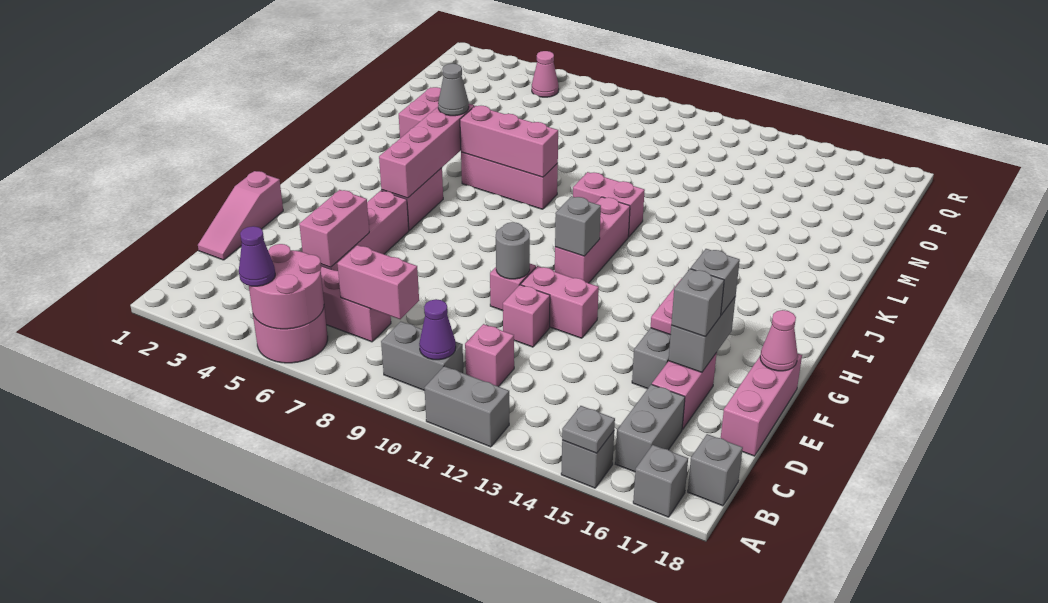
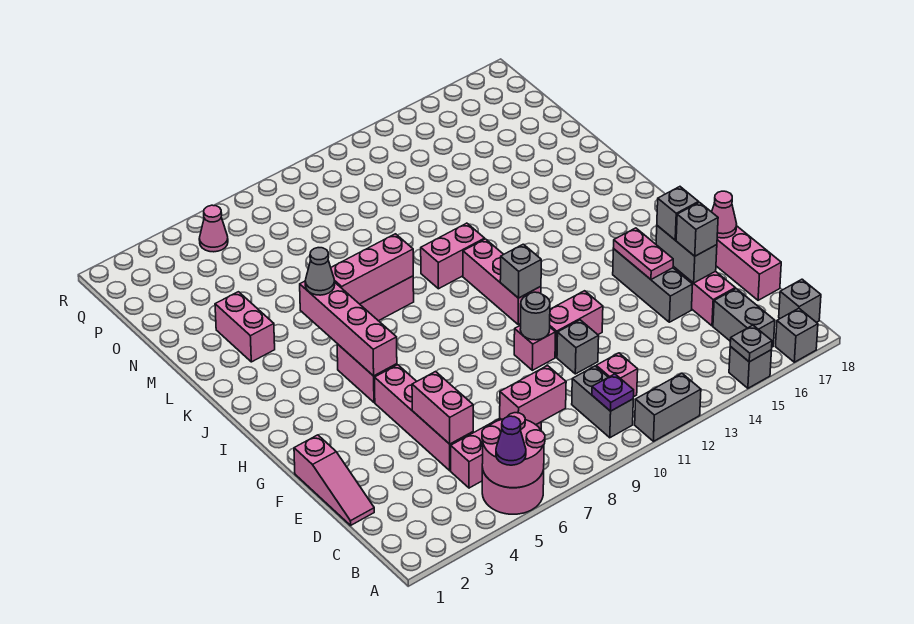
grey 1x2 brick [381,322,463,391] -> grey 1x2 brick turned to [572,366,633,438]
purple 1x1 cone [419,299,456,360] -> purple 1x1 plate [592,374,634,411]
pink 1x1 brick [503,285,550,347] -> grey 1x1 brick [557,320,599,374]

